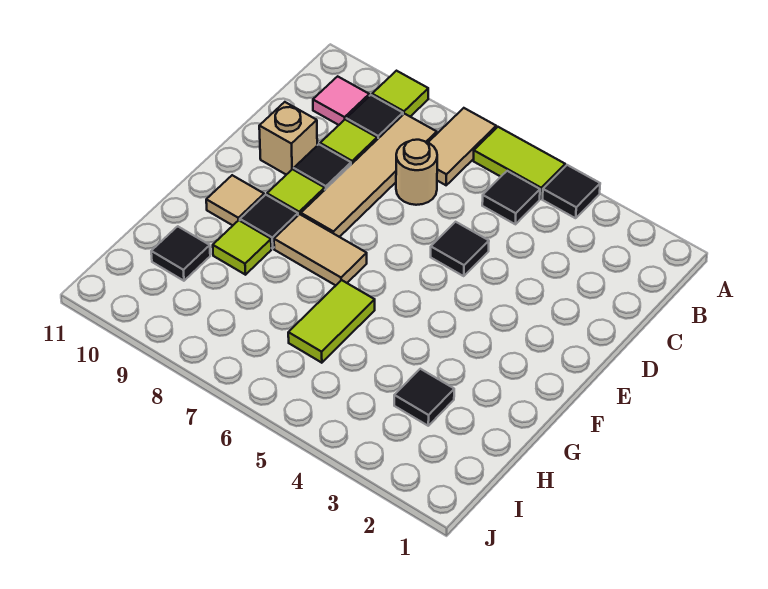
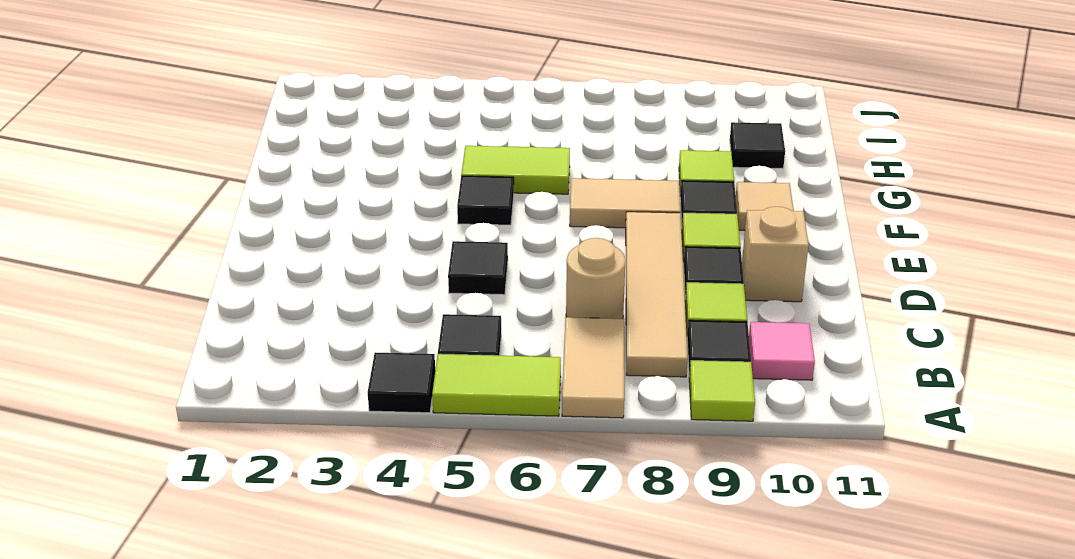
lime 1x2 tile [288,280,375,363] -> lime 1x2 tile turned to [461,146,570,194]
black 1x1 tile [394,369,454,426] -> black 1x1 tile moved to [457,176,514,225]

